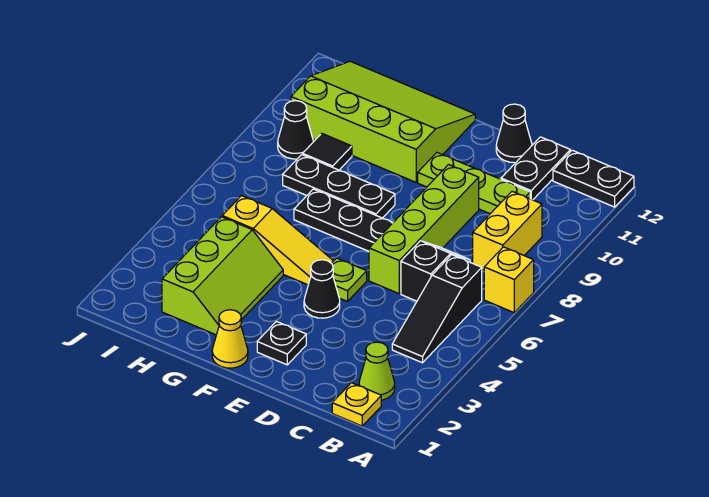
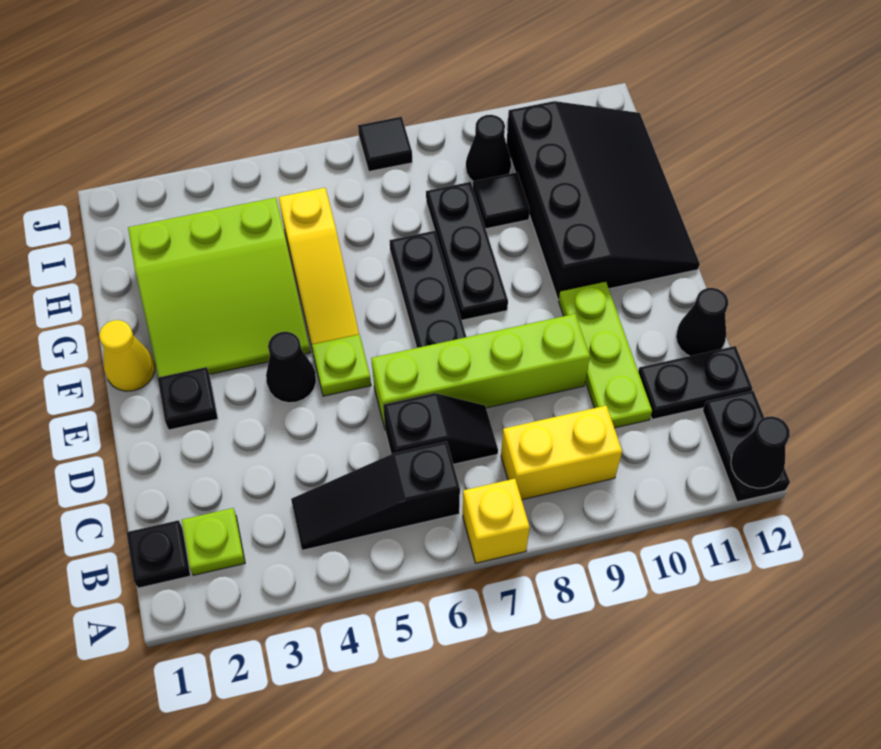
none -> black 1x1 cone [731,416,790,488]
yellow 1x1 plate [332,383,381,426] -> black 1x1 plate [127,520,190,588]
lime 1x1 cone [359,342,395,400] -> lime 1x1 plate [182,508,245,575]
lime 3x4 slope [291,61,475,182] -> black 3x4 slope [506,101,700,300]
lime 2x3 slope [162,217,283,335] -> lime 3x3 slope [128,198,310,377]
none -> black 1x1 tile [358,117,412,171]

